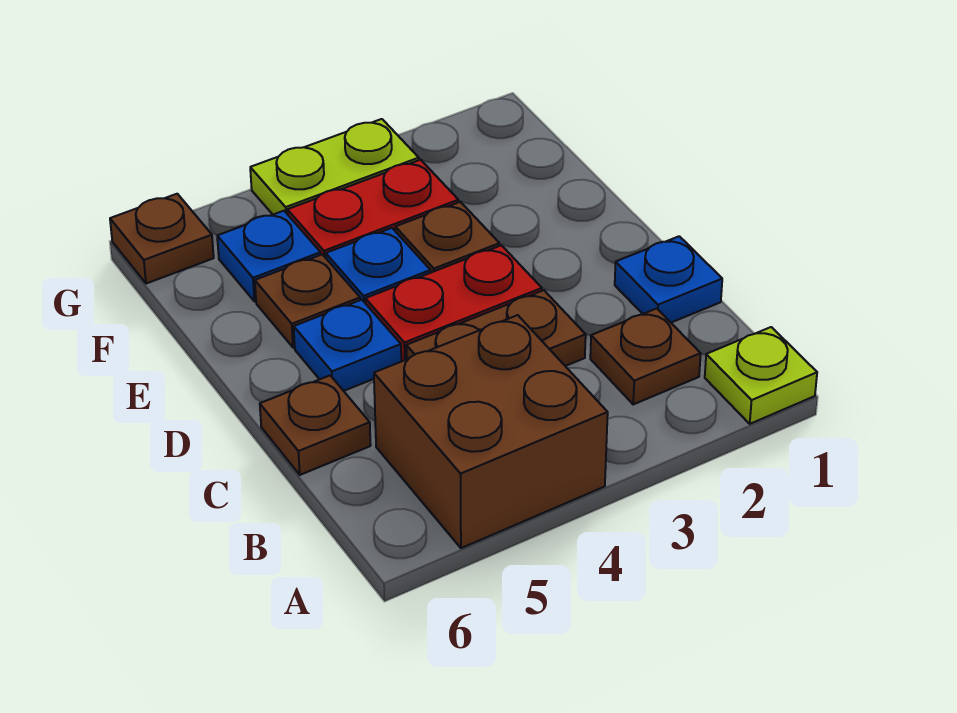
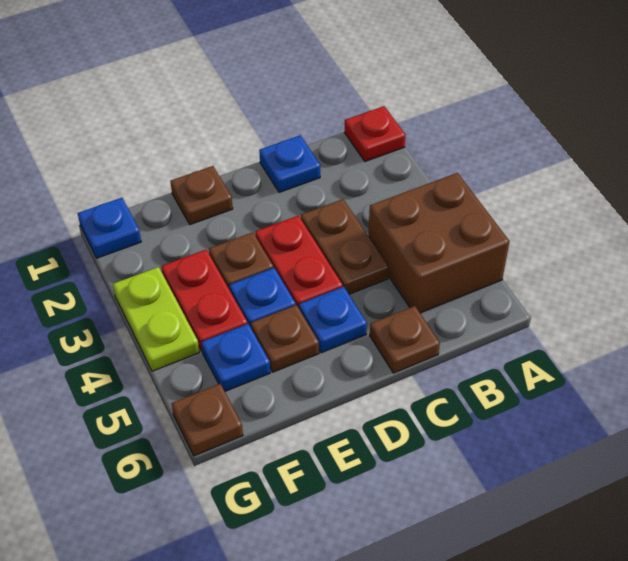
lime 1x1 plate [705,327,817,424] -> red 1x1 plate [345,106,405,161]
brown 1x1 plate [590,309,701,404] -> brown 1x1 plate moved to [170,166,233,225]
none -> blue 1x1 plate [78,198,141,258]

